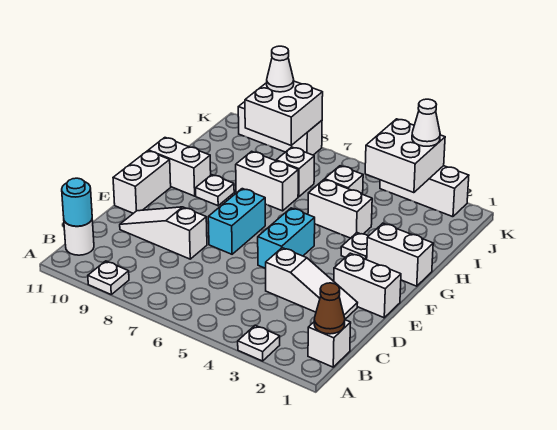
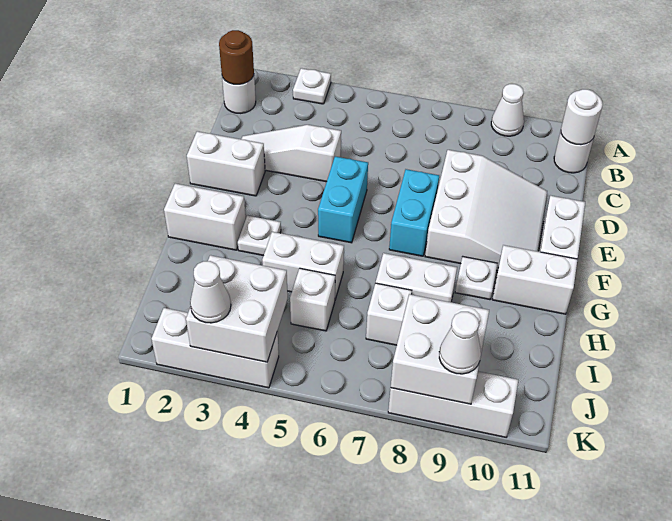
white 1x1 plate [88,261,129,294] -> white 1x1 cone [491,84,524,136]
white 1x1 brick [308,320,351,367] -> white 1x1 round brick [222,76,256,113]
brown 1x1 cone [314,283,345,334] -> brown 1x1 round brick [219,30,254,84]
cyan 1x1 round brick [62,178,92,226] -> white 1x1 round brick [561,89,603,145]
white 1x3 slope [120,207,207,259] -> white 3x3 slope [425,150,547,271]

